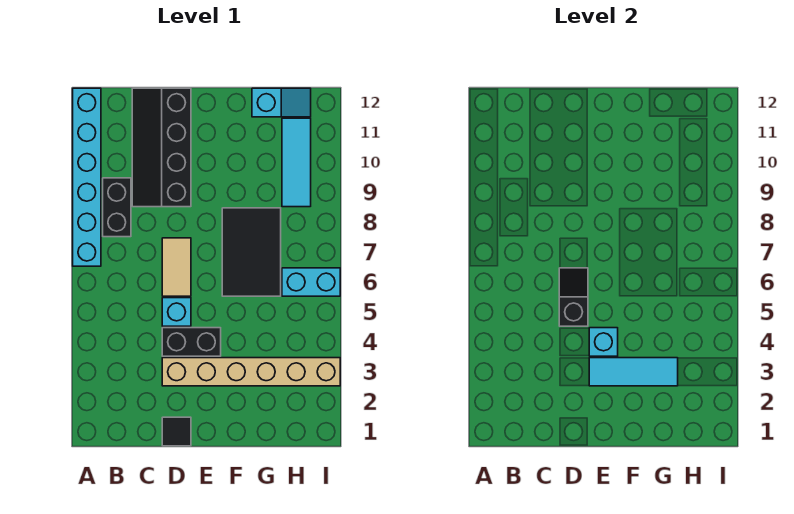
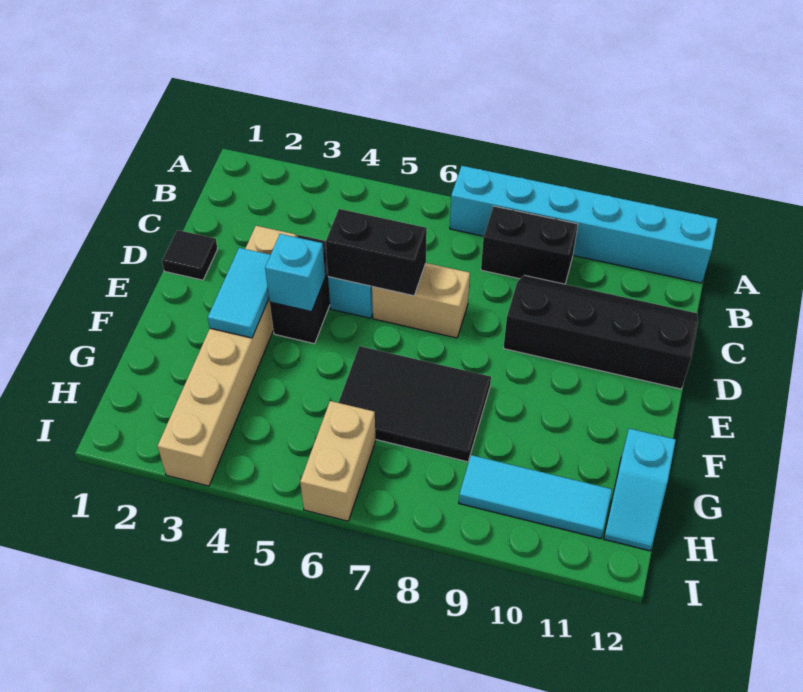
black 1x2 slope [559,268,588,326] -> black 1x2 brick [326,209,427,296]
tan 1x2 tile [162,238,191,296] -> tan 1x2 brick [372,263,470,338]
cyan 1x3 tile [589,358,678,386] -> cyan 1x2 tile [208,248,270,338]
cyan 1x2 brick [282,268,340,296] -> tan 1x2 brick [300,401,376,521]

